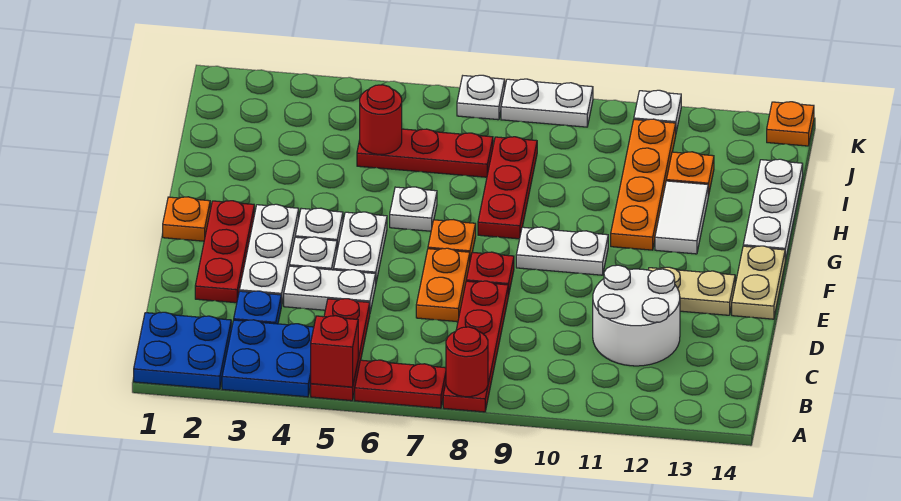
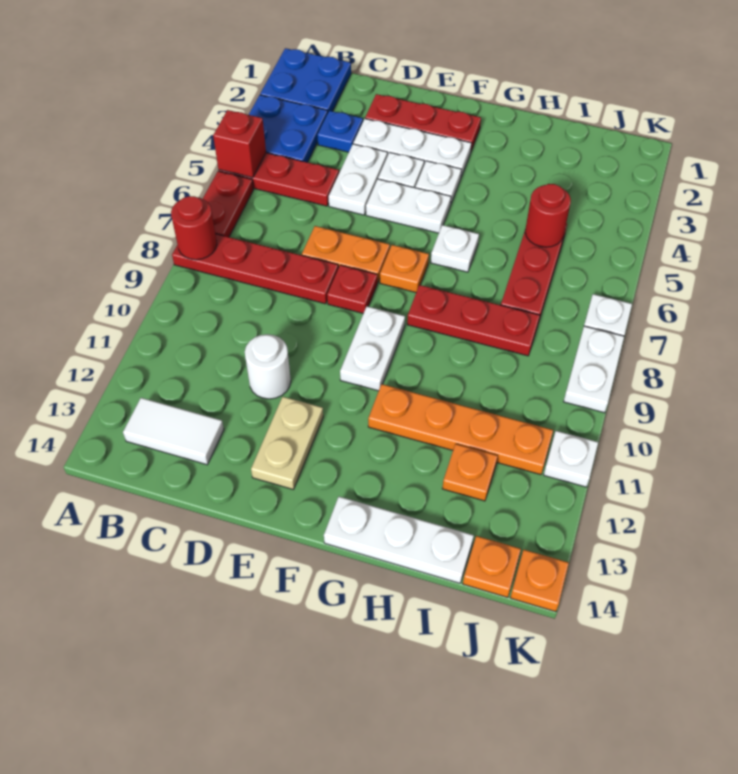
white 2x2 round brick [593,265,680,366] -> white 1x1 round brick [245,334,291,399]
tan 1x2 plate [732,246,785,319] -> none
orange 1x1 plate [163,197,210,241] -> orange 1x1 plate moved to [463,536,521,597]
white 1x2 tile [655,181,708,254] -> white 1x2 tile moved to [123,398,224,465]

